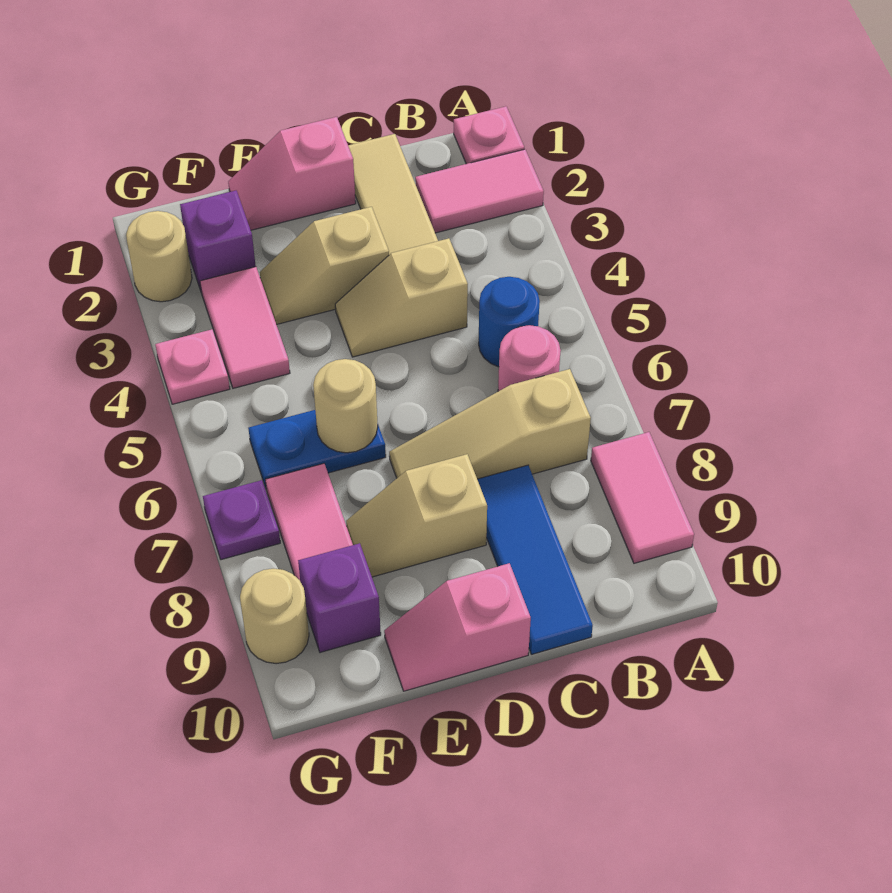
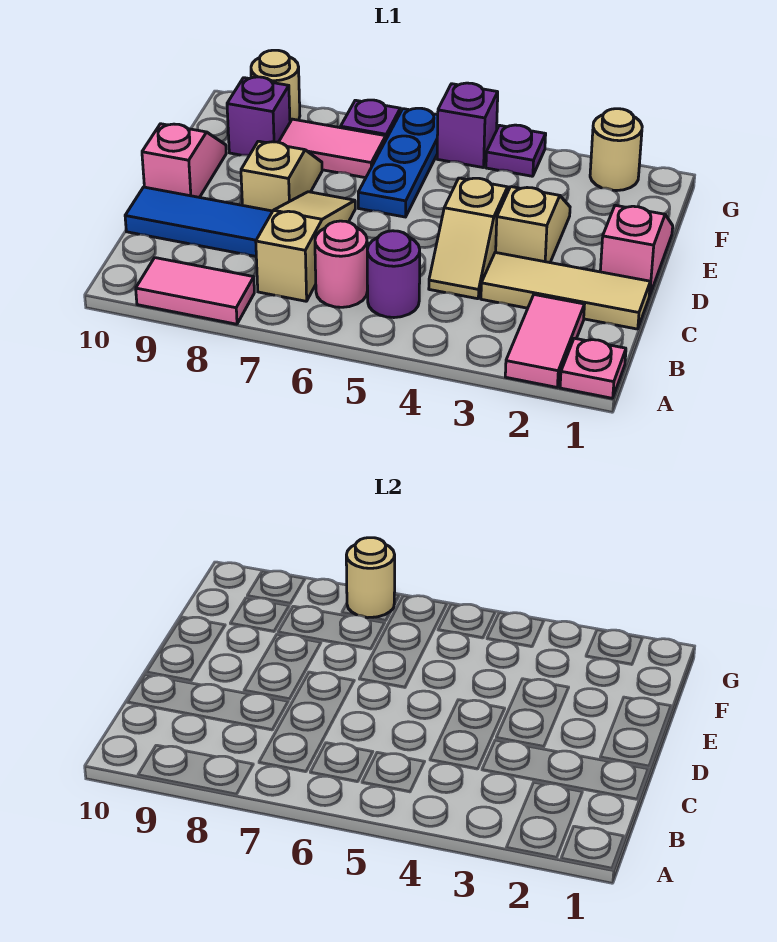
blue 1x1 round brick [479,277,540,367] -> purple 1x1 round brick [367,231,420,318]
tan 1x2 slope [335,238,468,357] -> tan 1x2 slope turned to [429,178,508,299]
blue 1x2 plate [248,410,386,490] -> blue 1x3 plate [358,108,438,217]
tan 1x1 round brick [313,359,378,453] -> tan 1x1 round brick moved to [346,538,395,618]
purple 1x1 brick [180,191,256,293] -> purple 1x1 brick moved to [437,83,498,168]
pink 1x2 tile [200,267,290,388] -> none
pink 1x1 plate [155,329,230,404] -> purple 1x1 plate [486,125,546,176]

